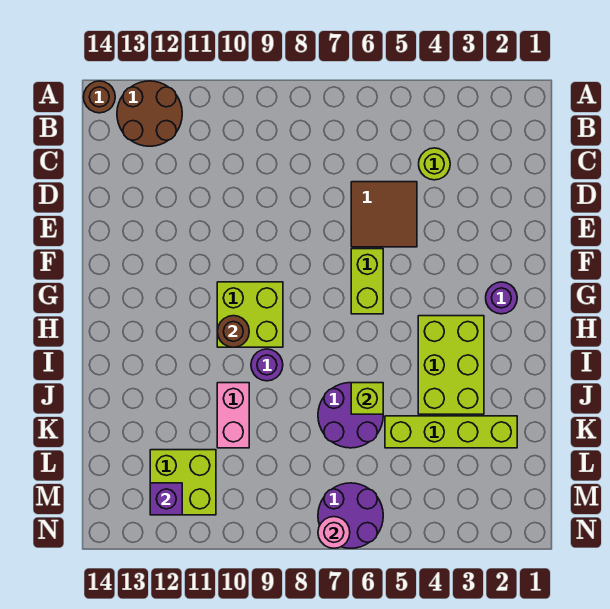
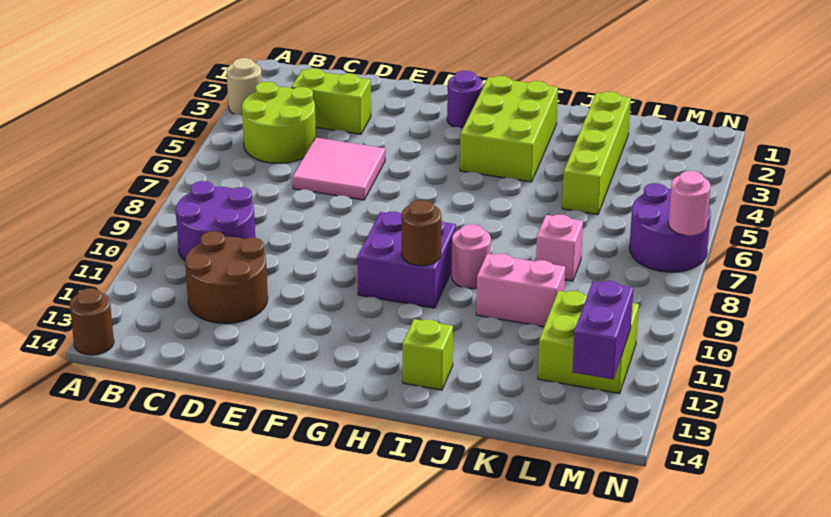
none -> tan 1x1 round brick [227,58,262,115]
brown 2x2 round brick [117,81,182,146] -> brown 2x2 round brick moved to [185,231,268,324]
lime 1x1 round brick [419,148,450,180] -> lime 2x2 round brick [242,82,316,163]
brown 2x2 tile [351,182,417,247] -> pink 2x2 tile [293,138,385,200]
lime 1x2 brick [351,249,383,314] -> lime 1x2 brick moved to [291,68,371,134]
lime 2x2 brick [217,282,283,347] -> purple 2x2 brick [357,212,456,308]
lime 2x3 brick [418,316,484,414] -> lime 2x3 brick turned to [460,76,558,182]
purple 1x1 round brick [251,349,283,381] -> pink 1x1 round brick [452,224,491,289]
purple 2x2 round brick [318,383,383,448] -> purple 2x2 round brick moved to [176,181,255,261]
lime 1x1 brick [351,383,383,414] -> lime 1x1 brick moved to [403,319,453,390]
none -> pink 1x1 brick [536,215,583,281]
purple 1x1 brick [150,483,182,515] -> purple 1x2 brick [572,281,633,379]

